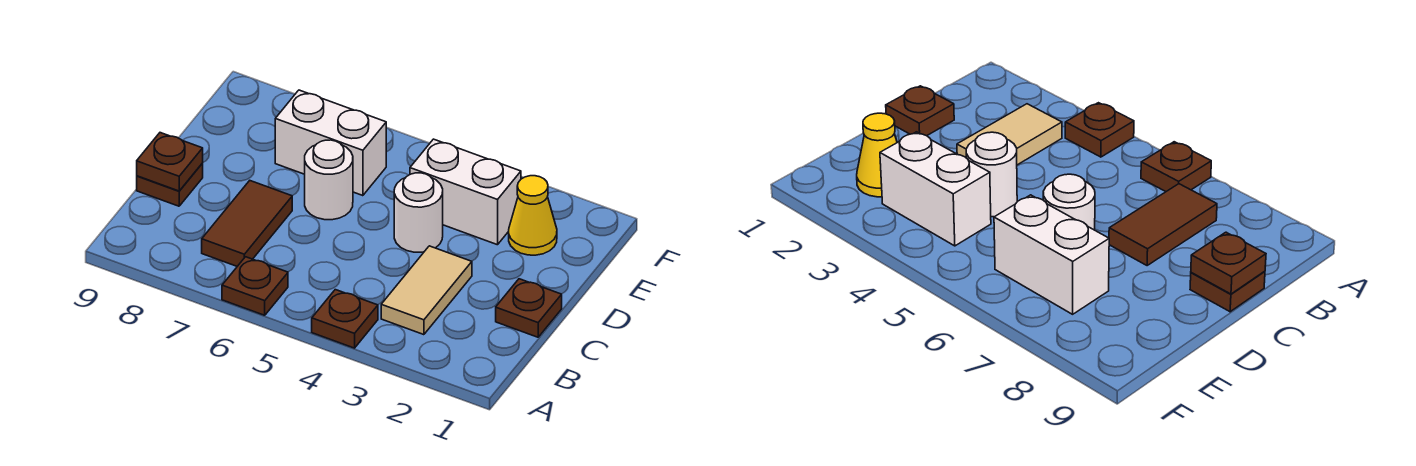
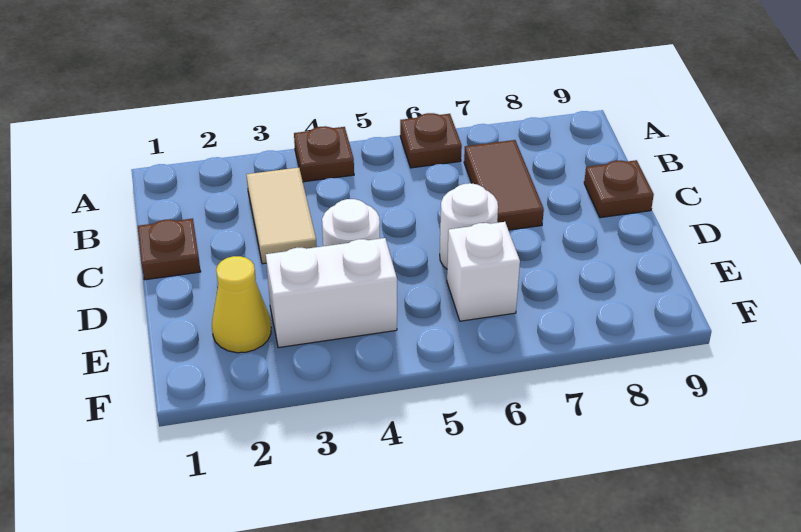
brown 1x1 plate [137,133,203,191] -> none
white 1x2 brick [275,90,386,196] -> white 1x1 brick [447,222,520,321]

